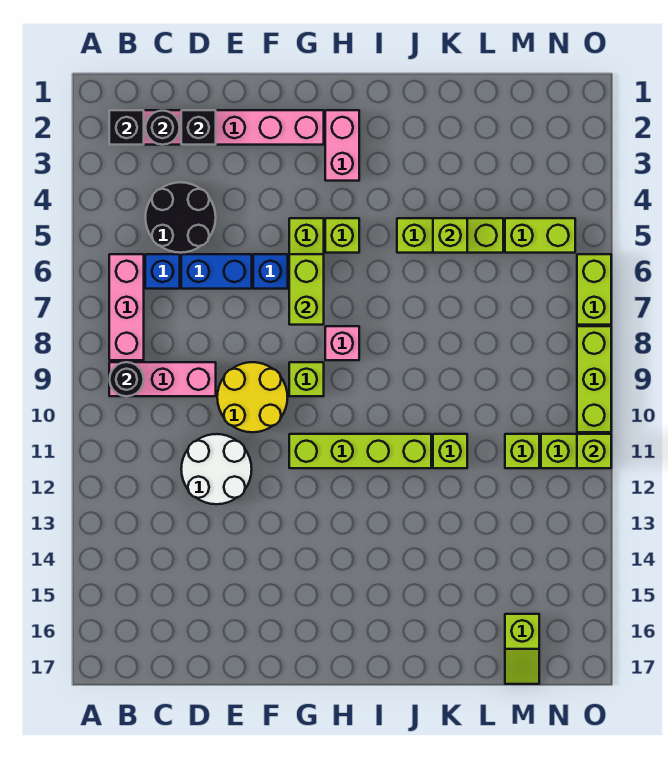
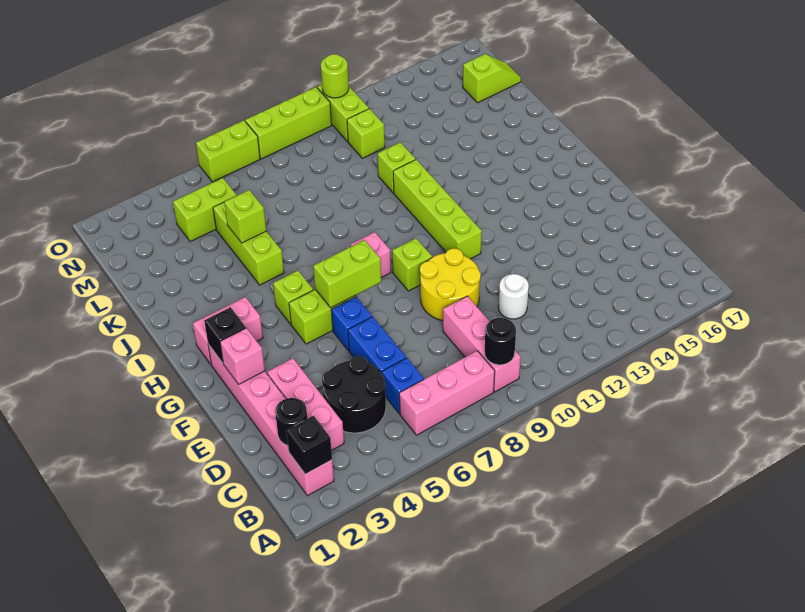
none -> pink 1x3 brick [267,358,344,451]
black 1x1 brick [181,110,216,145] -> black 1x1 brick moved to [204,307,246,363]
white 2x2 round brick [181,434,252,504] -> white 1x1 round brick [498,274,529,319]
none -> pink 1x1 brick [220,328,265,384]
lime 1x2 brick [505,218,575,253] -> lime 1x2 brick turned to [173,178,237,242]
lime 1x1 brick [577,434,611,468] -> lime 1x1 round brick [321,54,349,98]

